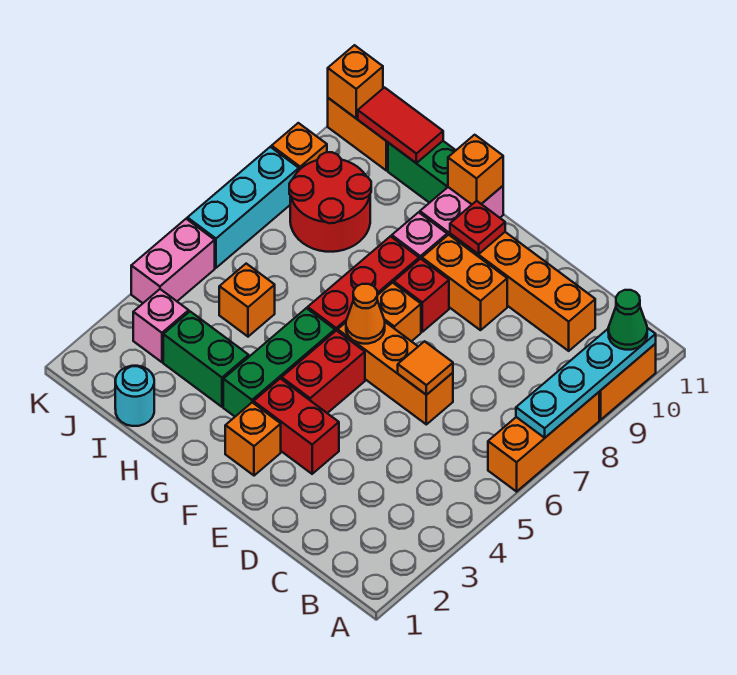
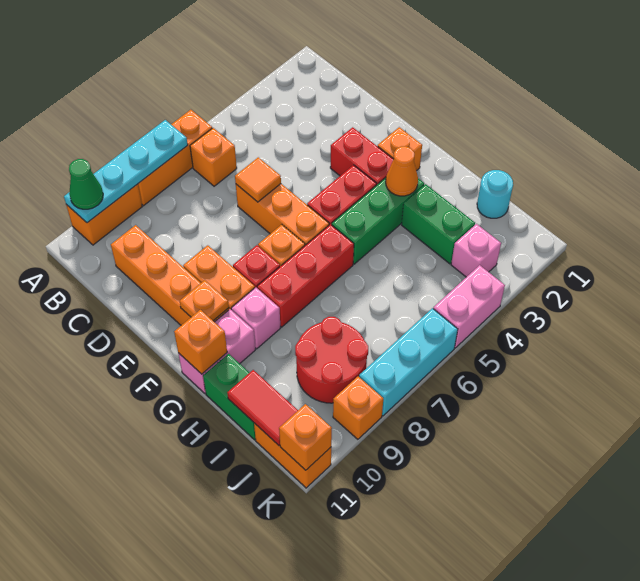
orange 1x1 cone [346,284,385,344] -> orange 1x1 cone moved to [386,146,418,196]
red 1x1 plate [450,201,505,254] -> orange 1x1 plate [180,280,229,321]
orange 1x1 brick [219,264,275,337] -> orange 1x1 brick moved to [190,128,237,186]

